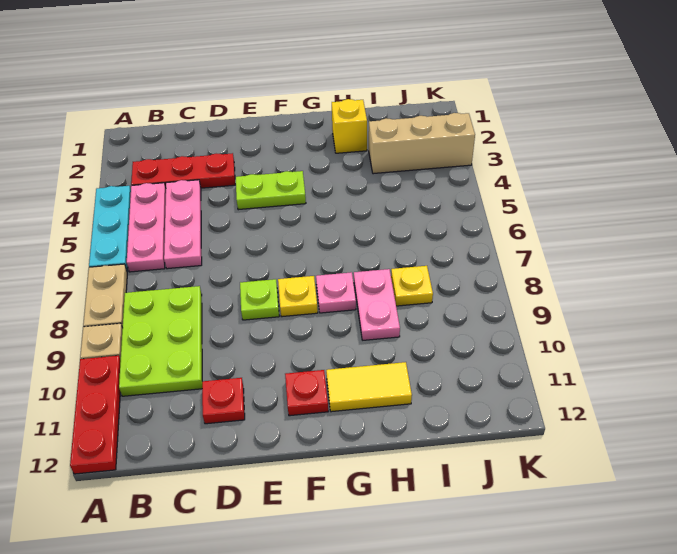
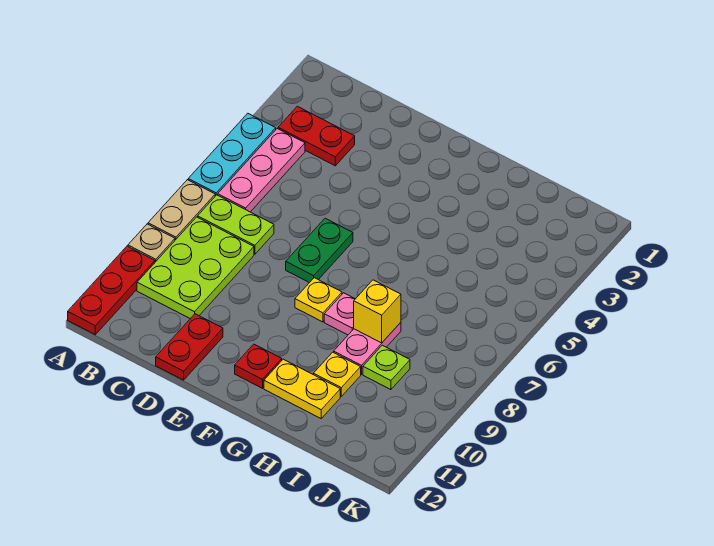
red 1x3 plate [131,153,235,188] -> red 1x2 plate [278,106,355,166]
pink 1x3 plate [164,180,202,269] -> none
red 1x1 plate [202,378,245,424] -> red 1x2 plate [156,314,223,380]
lime 1x2 plate [236,171,306,210] -> lime 1x2 plate moved to [198,195,274,254]
none -> green 1x2 plate [286,218,353,283]
lime 1x1 plate [240,279,279,320] -> lime 1x1 plate moved to [363,345,410,390]
yellow 1x2 tile [326,362,412,412] -> yellow 1x2 plate [264,359,340,418]
yellow 1x1 brick [332,99,367,153] -> yellow 1x1 brick moved to [354,280,401,343]
tan 1x3 brick [369,113,475,174] -> none
yellow 1x1 plate [391,266,433,306] -> yellow 1x1 plate moved to [313,352,361,396]

